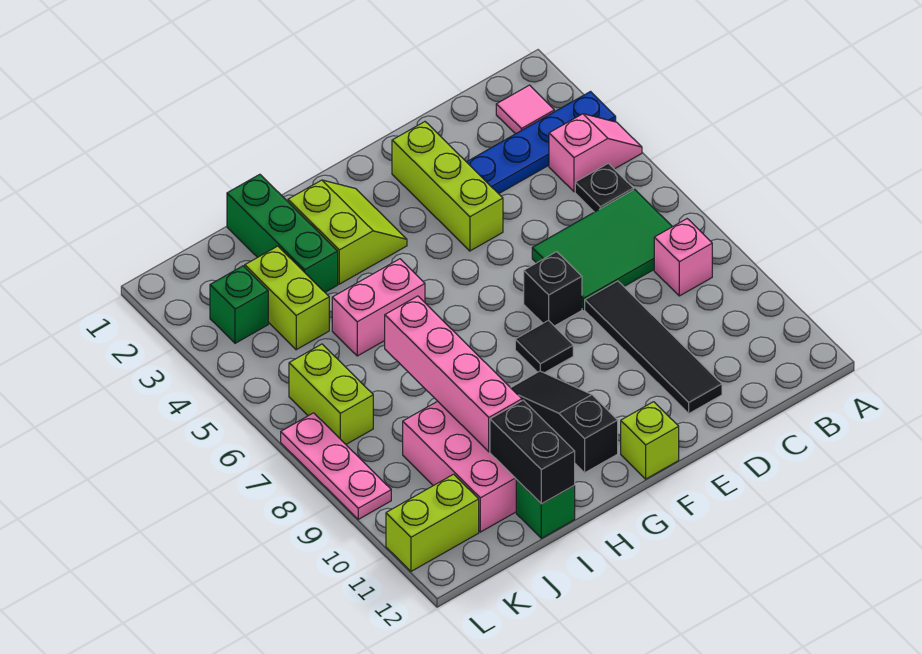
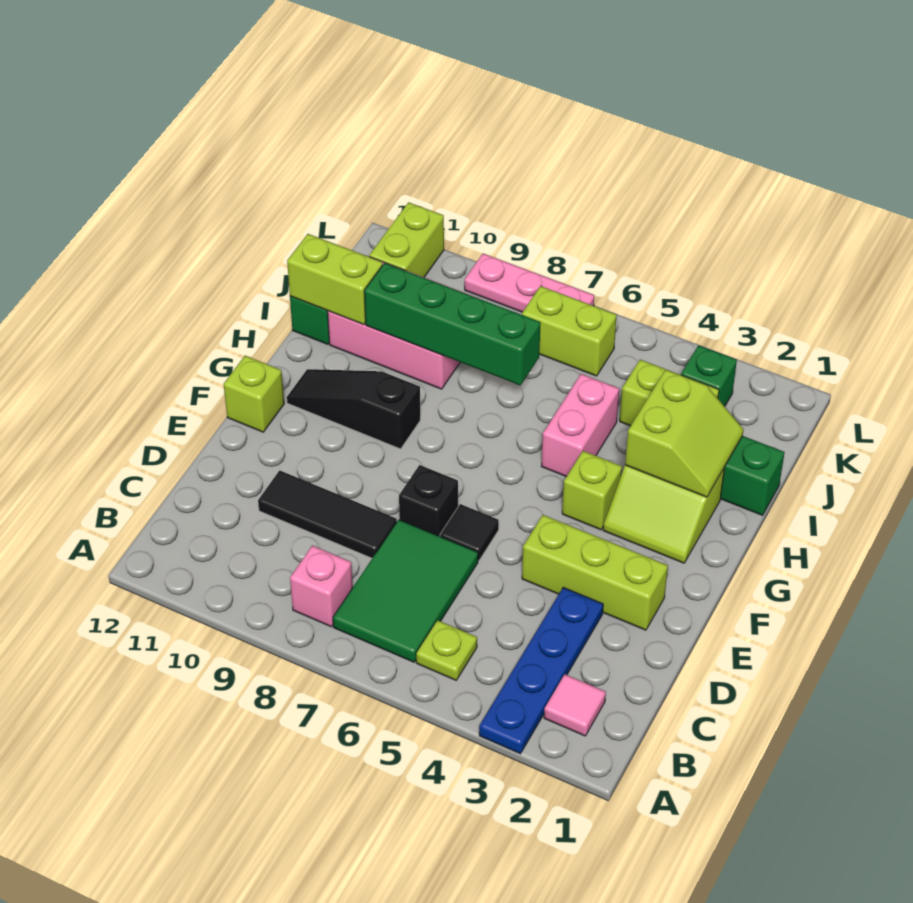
pink 1x2 slope [549,114,642,192] -> none
black 1x1 plate [575,163,633,212] -> lime 1x1 plate [416,620,477,680]
black 1x4 tile [585,281,722,413] -> black 1x3 tile [258,470,397,558]
black 1x1 tile [515,320,573,373] -> black 1x1 tile moved to [440,504,499,561]
none -> lime 1x1 brick [562,451,622,530]
black 1x3 slope [511,371,618,473] -> black 1x3 slope turned to [287,369,420,449]
none -> lime 2x2 slope [625,370,744,497]
pink 1x4 brick [385,296,522,452] -> green 1x4 brick [364,263,541,385]
black 1x2 brick [490,400,575,504] -> lime 1x2 brick [287,234,383,325]

